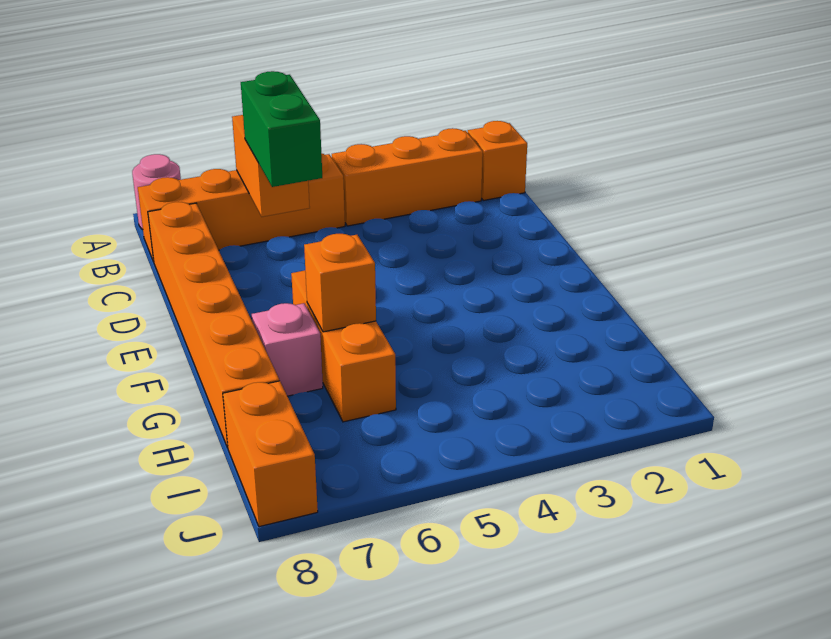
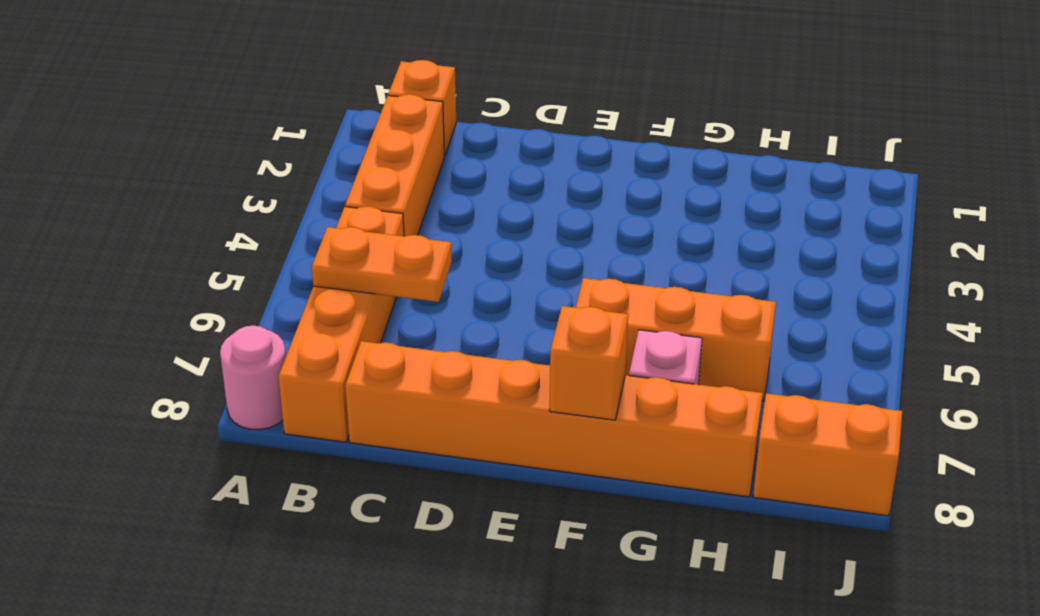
orange 1x2 brick [232,115,310,217] -> orange 1x2 plate [312,227,452,302]
green 1x2 brick [241,71,322,187] -> none
orange 1x1 brick [304,234,376,332] -> orange 1x1 brick moved to [550,306,628,420]

